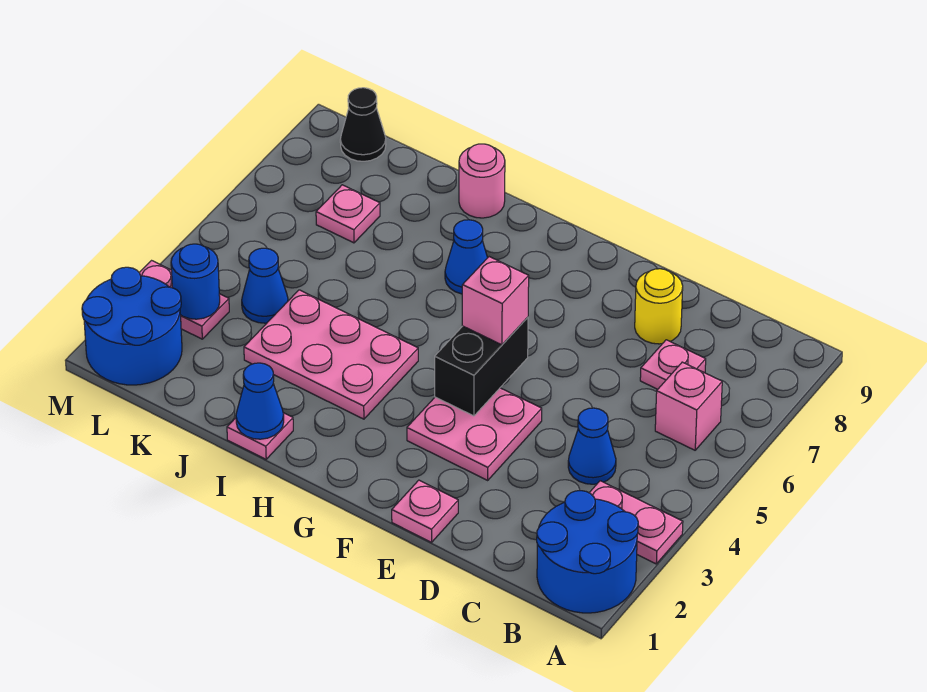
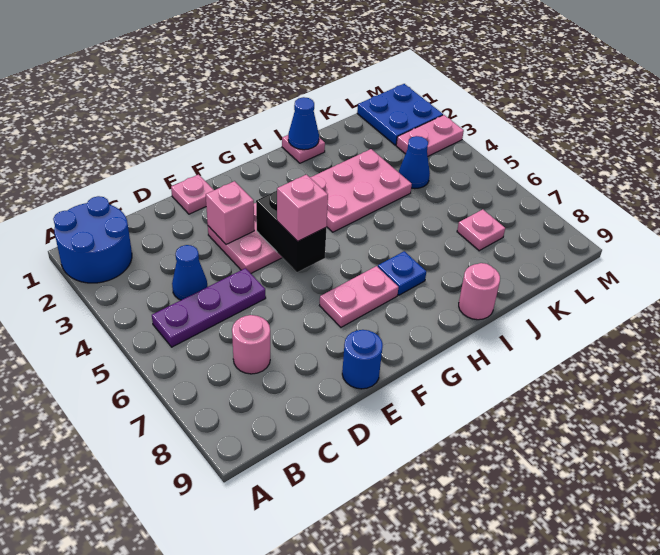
pink 1x2 plate [589,481,683,564] -> pink 1x2 plate moved to [320,266,398,327]
none -> purple 1x3 plate [152,268,266,347]
pink 1x1 brick [655,362,722,450] -> pink 1x1 brick moved to [206,181,254,244]
pink 1x1 plate [640,340,706,389] -> pink 1x1 round brick [232,315,270,374]
yellow 1x1 round brick [635,269,683,344] -> none
blue 1x1 cone [445,220,487,294] -> blue 1x1 plate [378,251,426,295]
blue 2x2 round brick [82,267,182,385] -> blue 2x2 plate [357,84,443,145]
blue 1x1 round brick [171,244,220,319] -> blue 1x1 round brick moved to [342,330,383,389]
black 1x1 cone [340,88,386,161] -> none

